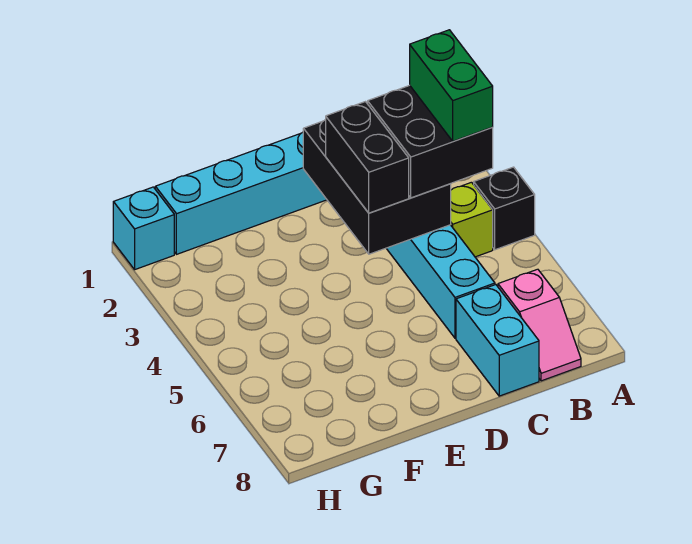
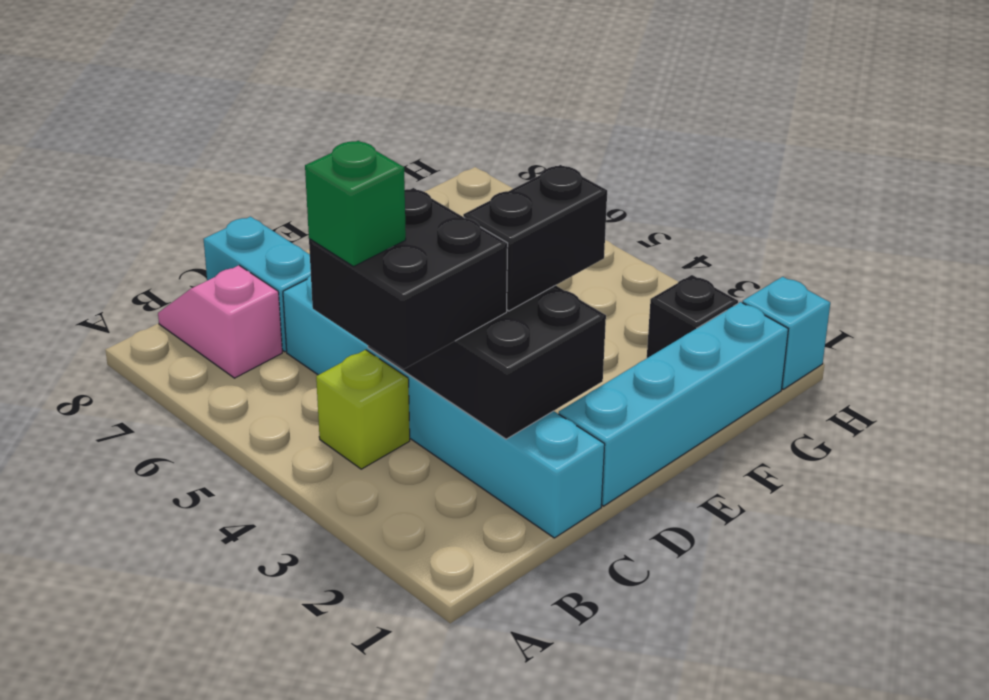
black 1x1 brick [474,167,535,250] -> black 1x1 brick moved to [647,275,738,358]
green 1x2 brick [410,30,493,141] -> green 1x1 brick [305,141,406,266]
black 1x2 brick [326,102,409,213] -> black 1x2 brick turned to [463,165,607,311]

